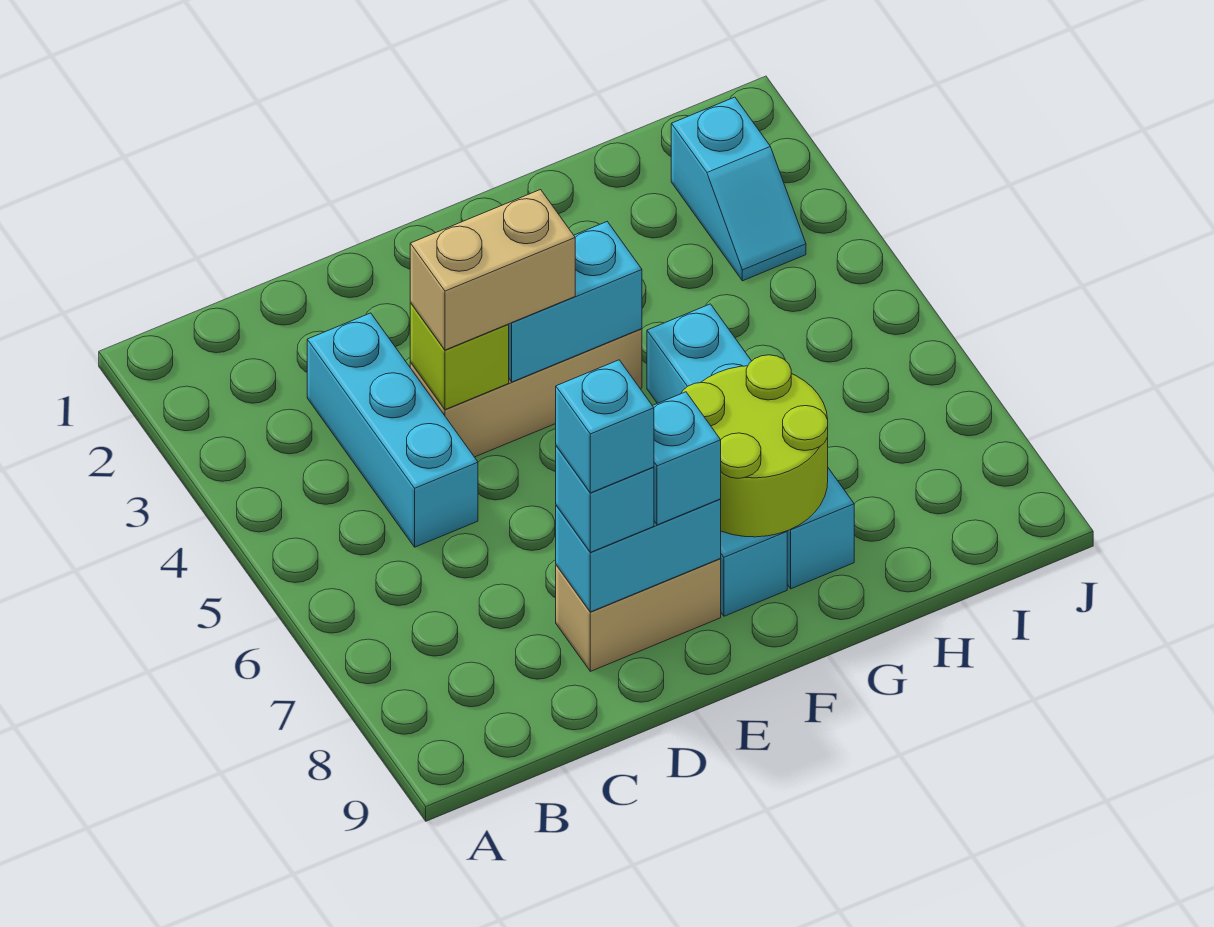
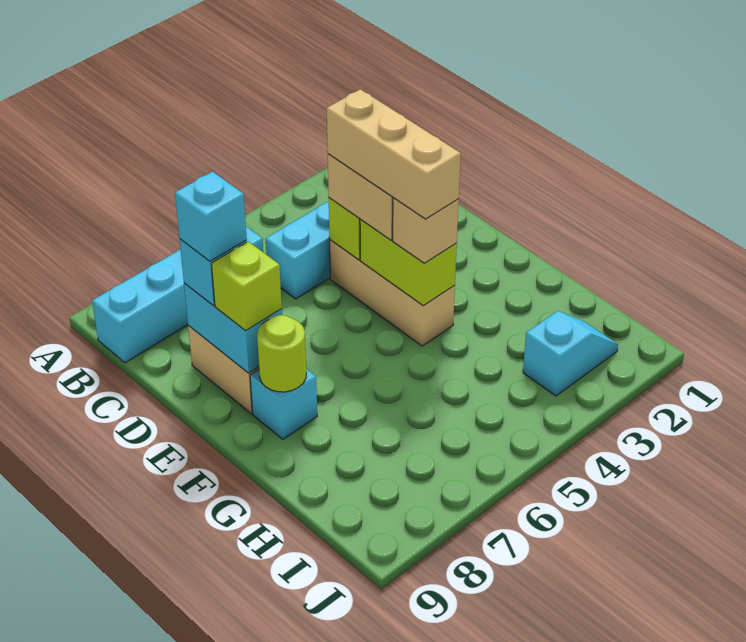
none -> tan 1x3 brick [327,89,461,219]
cyan 1x2 brick [508,222,642,382] -> lime 1x2 brick [360,220,457,306]
cyan 1x1 brick [653,392,721,525] -> lime 1x1 brick [211,242,282,331]
none -> tan 1x1 brick [393,198,459,263]
lime 2x2 round brick [681,355,828,537] -> lime 1x1 round brick [257,315,306,392]
cyan 1x4 brick [647,304,854,589] -> cyan 1x4 brick moved to [92,227,263,363]
cyan 1x2 slope [671,97,806,281] -> cyan 1x2 slope turned to [523,311,618,396]

